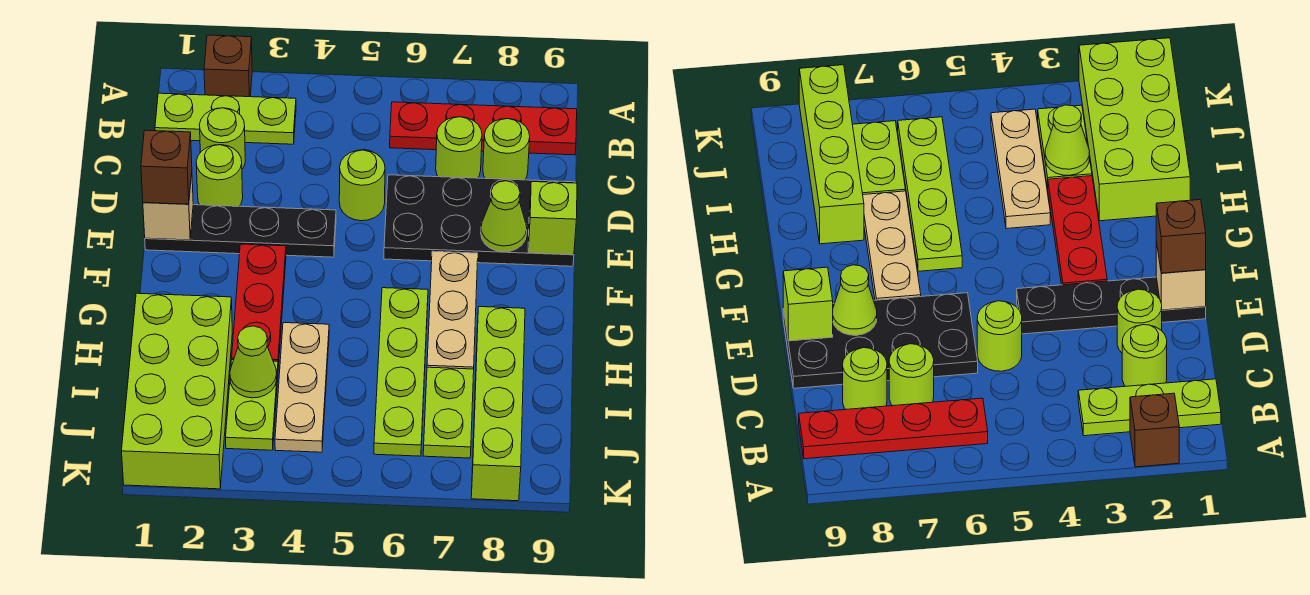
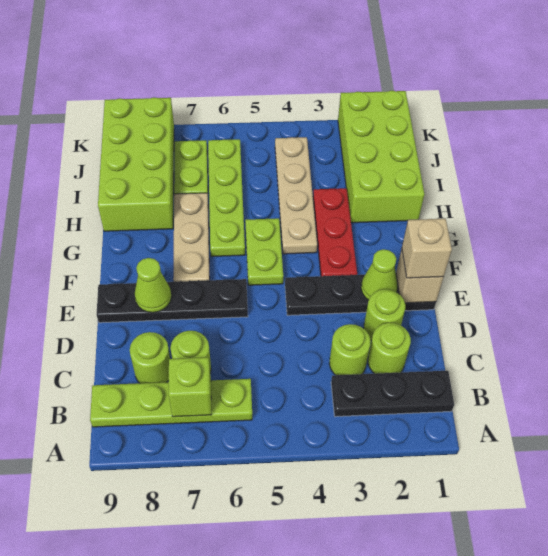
brown 1x1 brick [204,35,252,97] -> none
lime 1x3 plate [155,93,296,144] -> black 1x3 plate [331,371,454,417]
red 1x4 plate [390,102,577,155] -> lime 1x4 plate [90,379,252,427]
lime 1x1 round brick [339,150,385,221] -> lime 1x1 round brick moved to [329,324,371,375]
black 2x4 plate [384,175,575,266] -> black 1x4 plate [96,279,248,323]
brown 1x1 brick [141,130,192,204] -> tan 1x1 brick [402,219,452,278]
lime 1x1 brick [528,182,577,255] -> lime 1x1 brick moved to [169,357,211,417]
tan 1x3 plate [275,323,329,452] -> tan 1x4 plate [275,137,317,254]
lime 1x4 brick [471,307,525,501] -> lime 2x4 brick [98,97,174,231]
lime 1x2 plate [226,360,278,450] -> lime 1x2 plate moved to [245,218,283,285]
lime 1x1 cone [230,326,277,398] -> lime 1x1 cone moved to [361,249,397,300]

